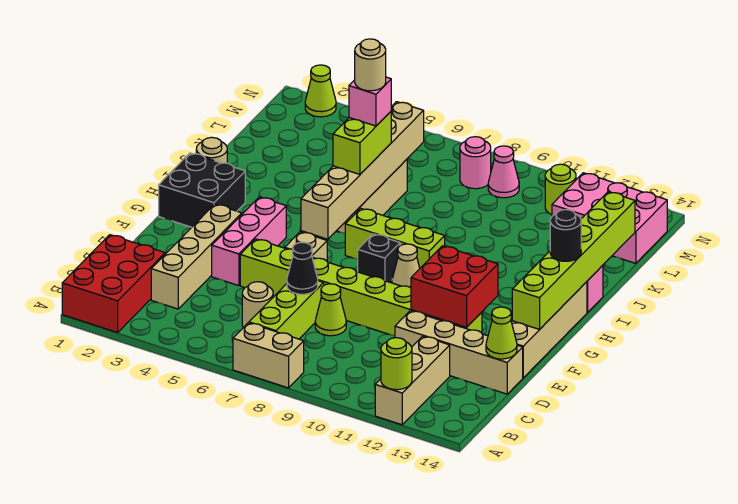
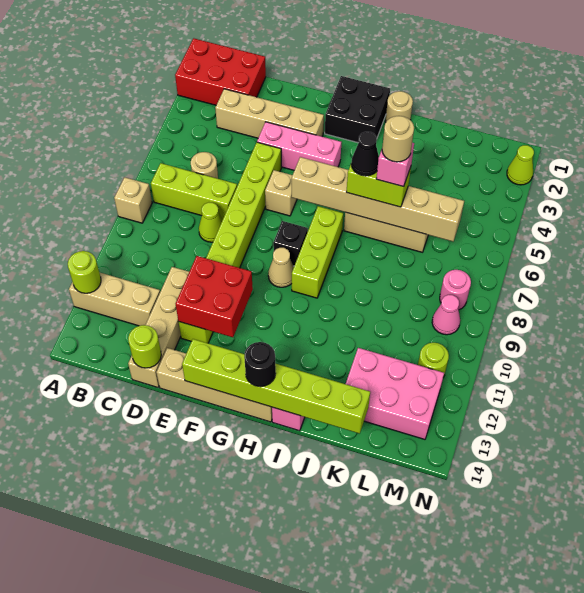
tan 1x2 brick [233,323,304,388] -> tan 1x1 brick [114,177,152,223]
black 1x1 cone [287,242,318,294] -> black 1x1 cone moved to [351,132,379,176]
lime 1x1 cone [486,307,517,359] -> lime 1x1 round brick [128,325,161,368]
pink 2x3 brick [552,173,667,263] -> pink 2x3 brick turned to [346,348,444,439]

